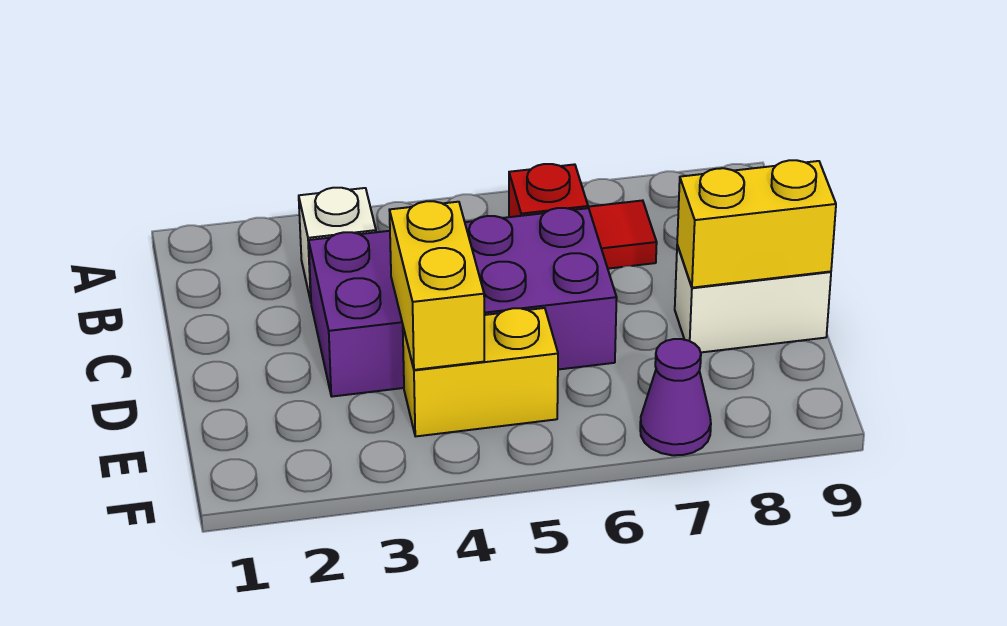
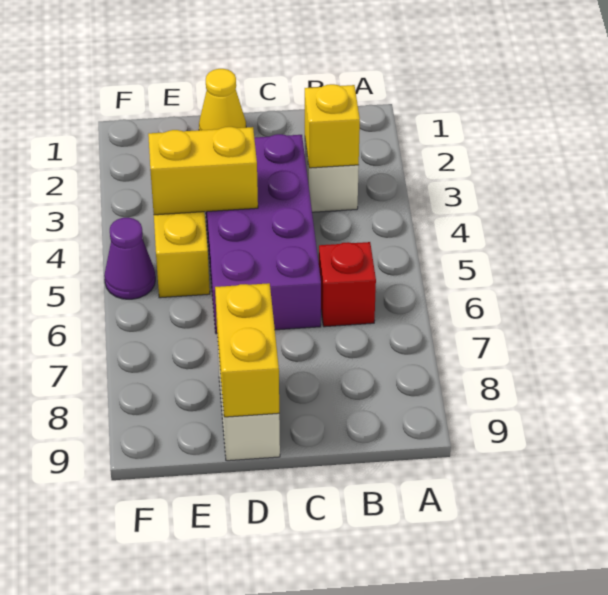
none -> yellow 1x1 brick [305,84,360,168]
red 1x1 tile [588,200,657,269] -> none
none -> yellow 1x1 cone [199,69,246,130]
purple 1x1 cone [640,339,711,455] -> purple 1x1 cone moved to [104,217,155,299]

